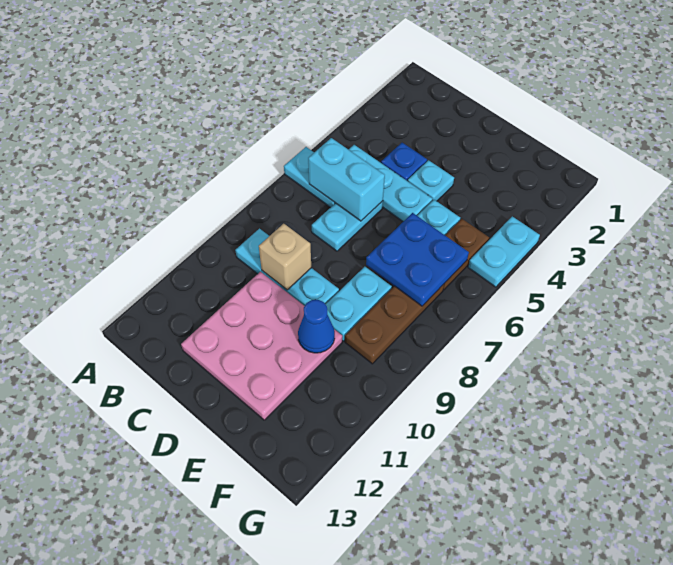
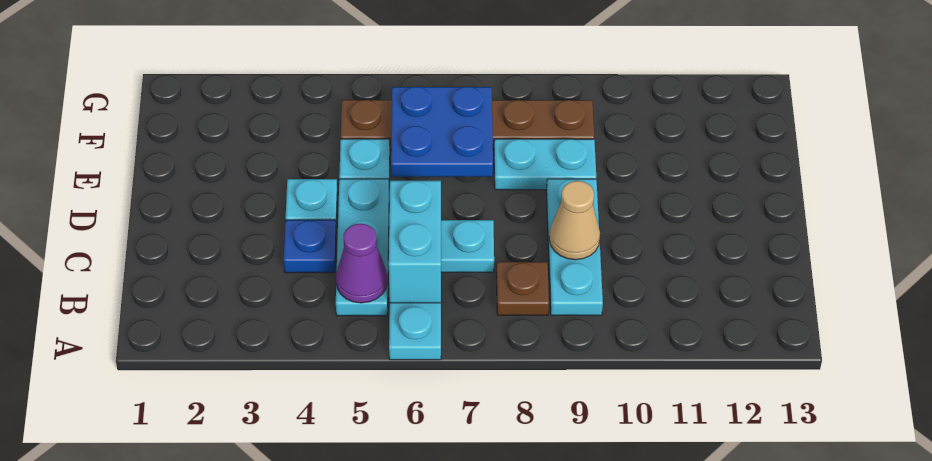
none -> purple 1x1 cone [336,223,387,303]
none -> brown 1x1 plate [496,262,549,315]
tan 1x1 brick [259,224,311,290] -> tan 1x1 cone [549,181,600,260]
pink 3x3 plate [181,272,342,420] -> none
blue 1x1 cone [298,300,335,353] -> none
cyan 1x2 plate [468,216,540,287] -> none

